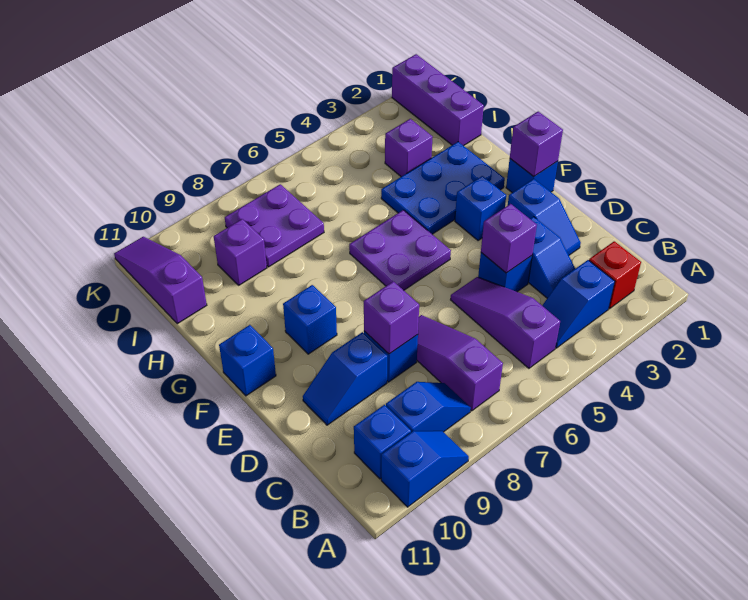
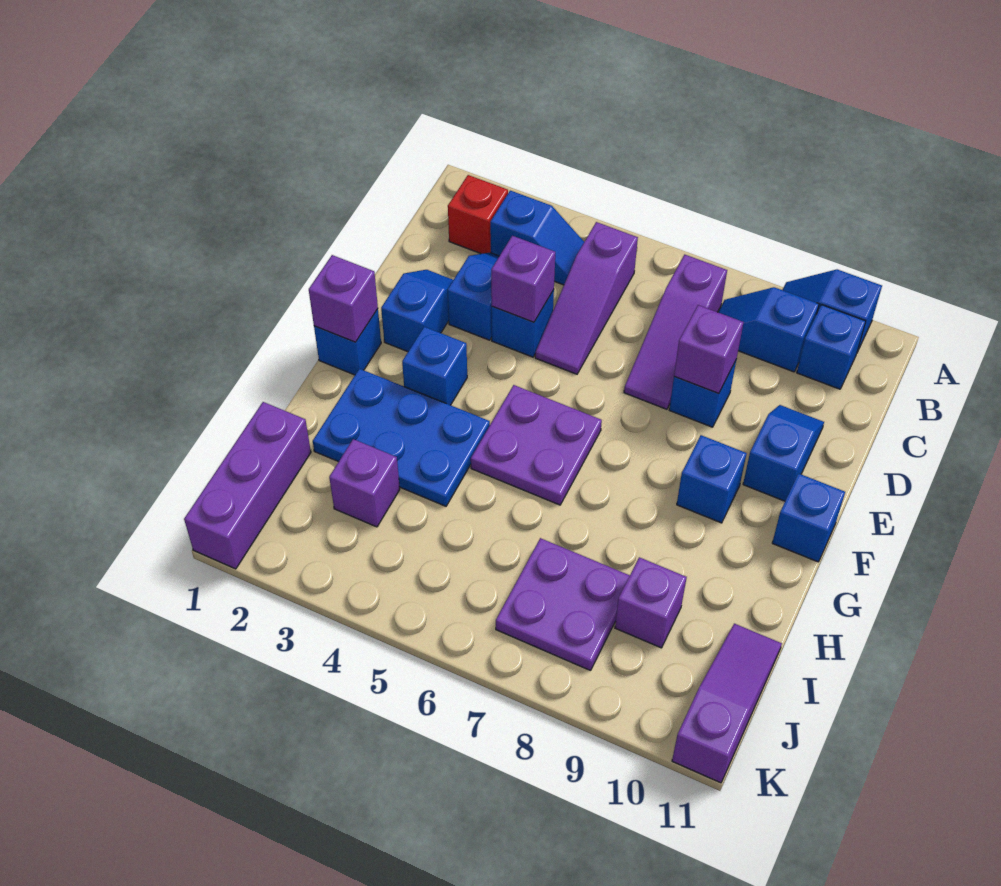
blue 1x2 slope [303,332,387,425] -> blue 1x2 slope turned to [743,405,824,501]
purple 1x3 slope [114,237,207,324] -> purple 1x3 slope turned to [672,624,782,783]

